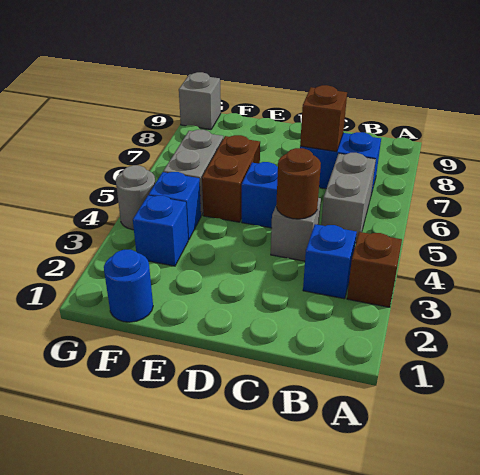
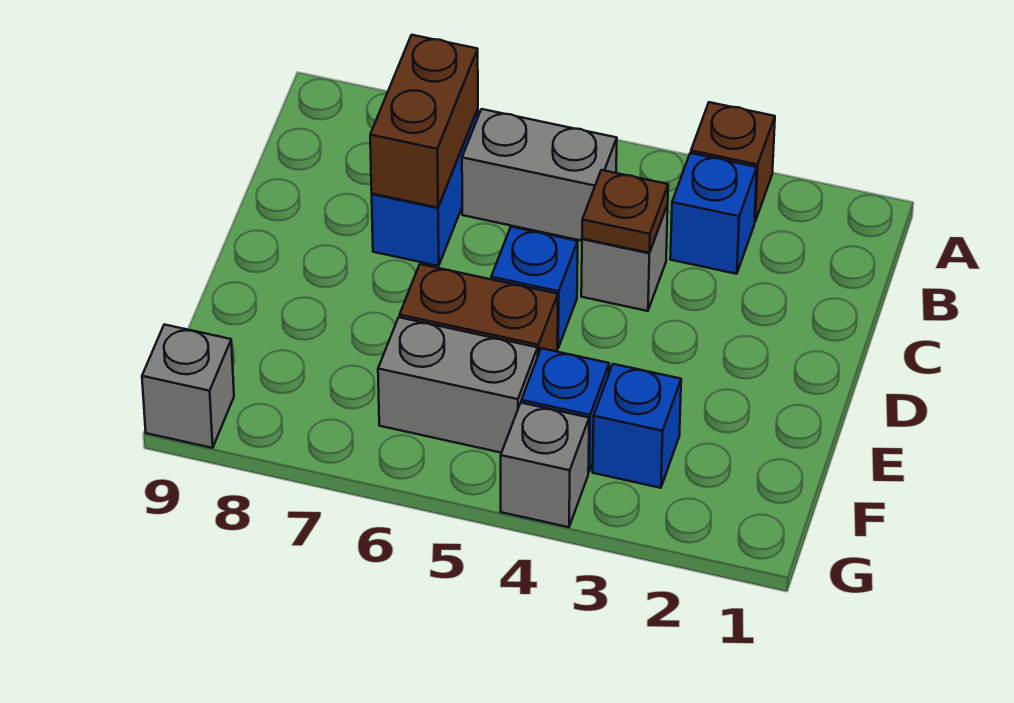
brown 1x1 round brick [276,148,321,219] -> brown 1x1 plate [582,170,668,253]
brown 1x1 brick [300,85,347,152] -> brown 1x2 brick [370,35,478,208]
blue 1x1 round brick [104,250,153,322] -> none
grey 1x1 round brick [116,165,155,230] -> grey 1x1 brick [501,403,589,527]

